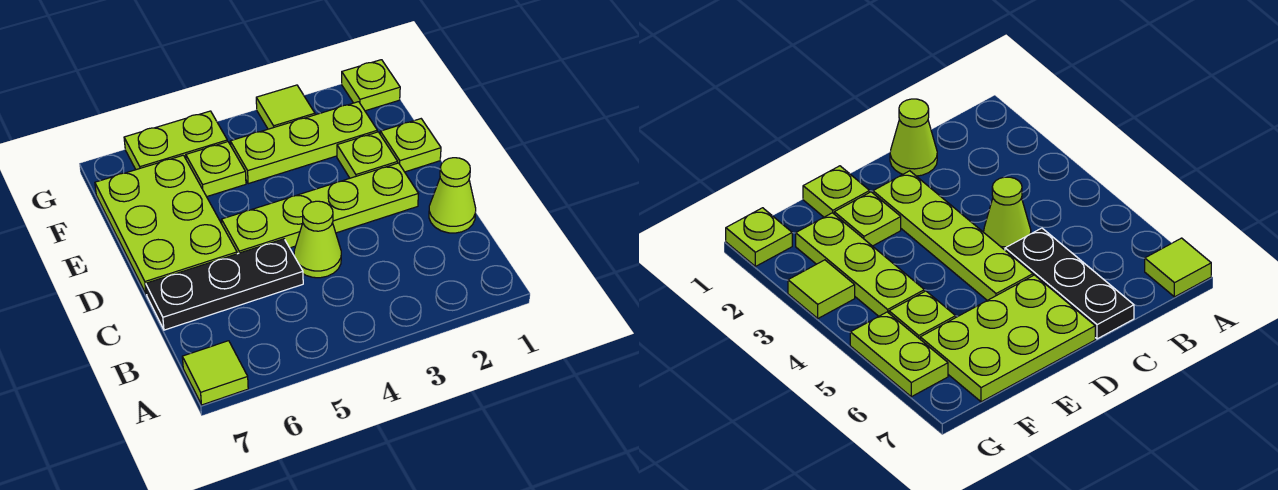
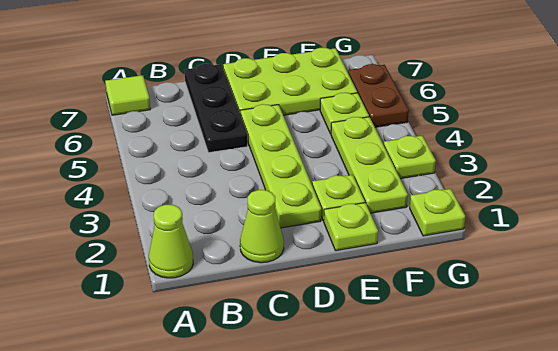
lime 1x1 cone [294,201,341,278] -> lime 1x1 cone moved to [149,205,193,278]
lime 1x1 tile [256,85,315,129] -> lime 1x1 plate [384,136,436,179]
lime 1x2 plate [124,111,227,170] -> brown 1x2 plate [348,64,409,127]

